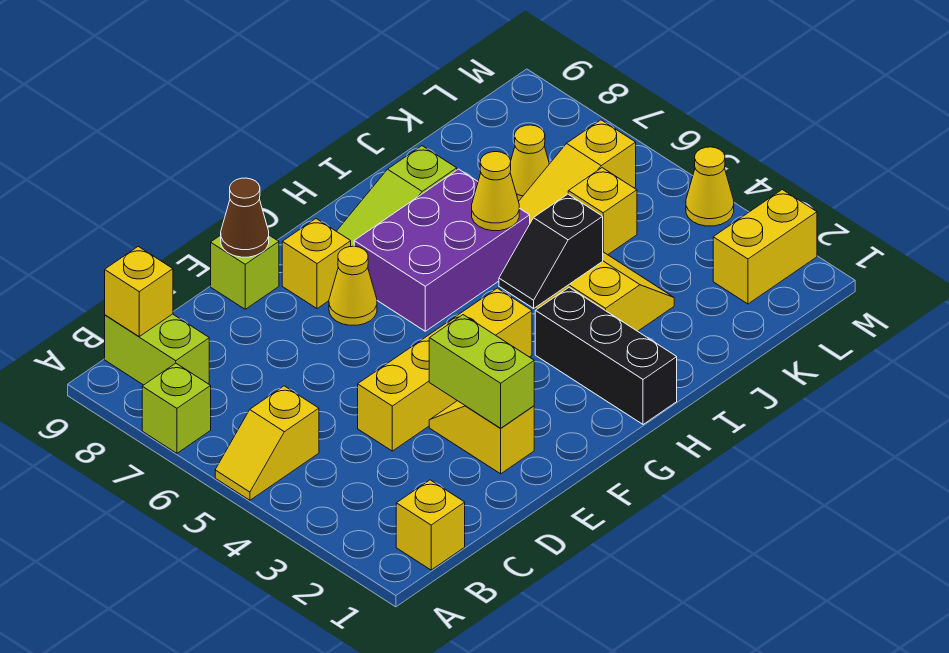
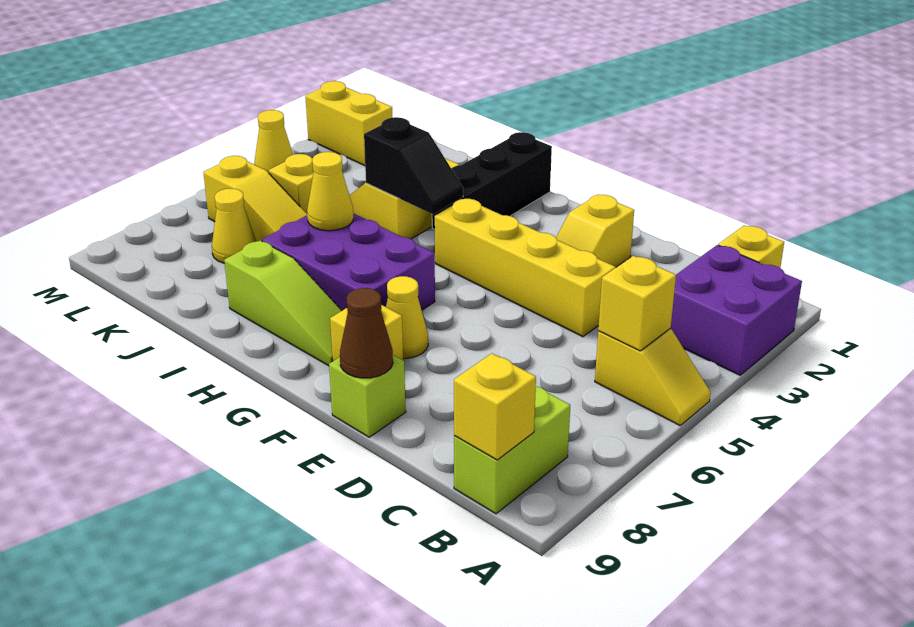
none -> purple 2x2 brick [671,245,802,375]
lime 1x1 brick [142,363,211,453] -> none
none -> yellow 1x1 brick [598,256,676,351]
lime 1x2 brick [429,315,534,428] -> none

